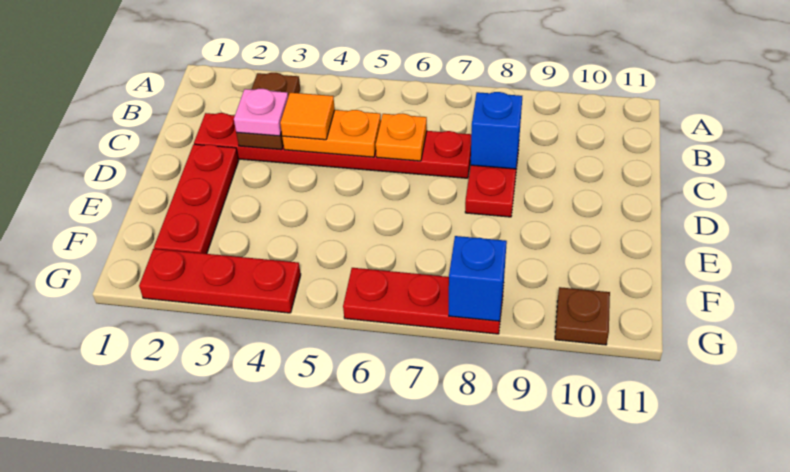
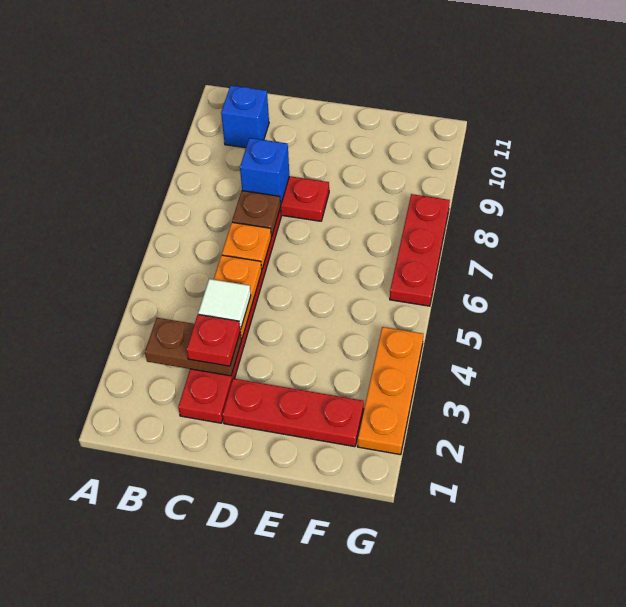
pink 1x1 plate [234,89,288,136] -> red 1x1 plate [187,315,240,366]
orange 1x1 tile [280,93,335,140] -> white 1x1 tile [198,279,251,330]
red 1x3 plate [139,249,301,313] -> orange 1x3 plate [358,327,423,455]
blue 1x1 brick [449,236,507,321] -> blue 1x1 brick moved to [221,86,269,148]
brown 1x1 plate [555,287,610,345] -> brown 1x1 plate moved to [232,191,281,236]

